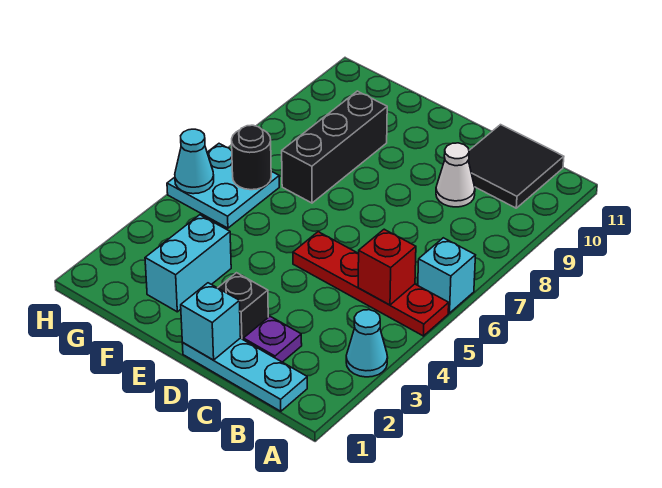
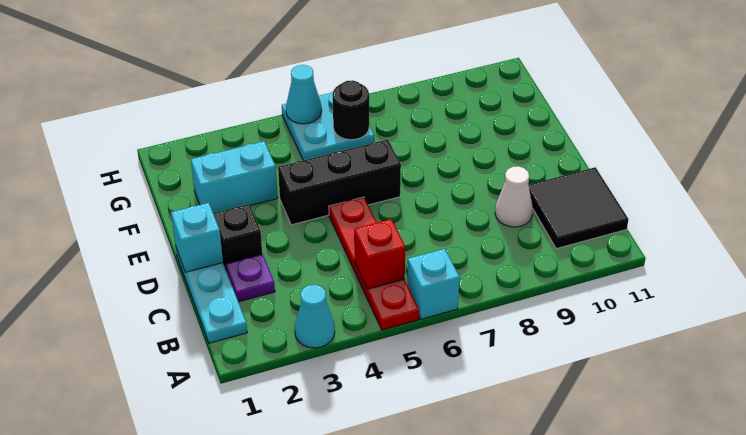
black 1x3 brick [282,91,387,203] -> black 1x3 brick moved to [278,140,401,225]

